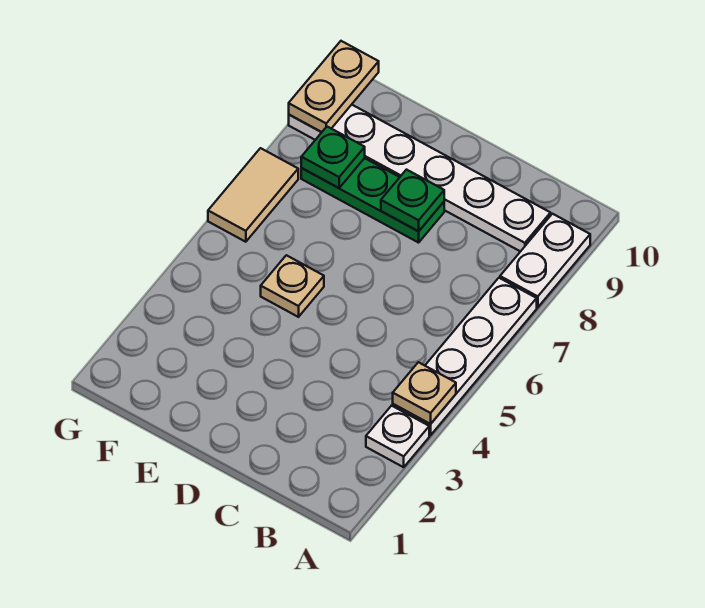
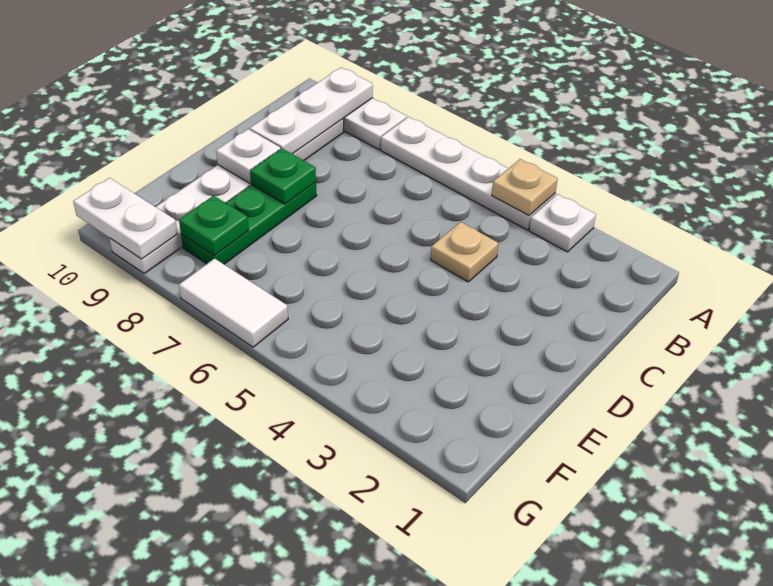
none -> white 1x3 plate [250,68,373,154]
none -> white 1x1 plate [216,129,280,183]
tan 1x1 plate [261,255,324,317] -> tan 1x1 plate moved to [431,222,499,282]
tan 1x2 tile [208,148,298,242] -> white 1x2 tile [179,259,288,347]
tan 1x2 plate [289,41,379,132] -> white 1x2 plate [73,178,177,259]

